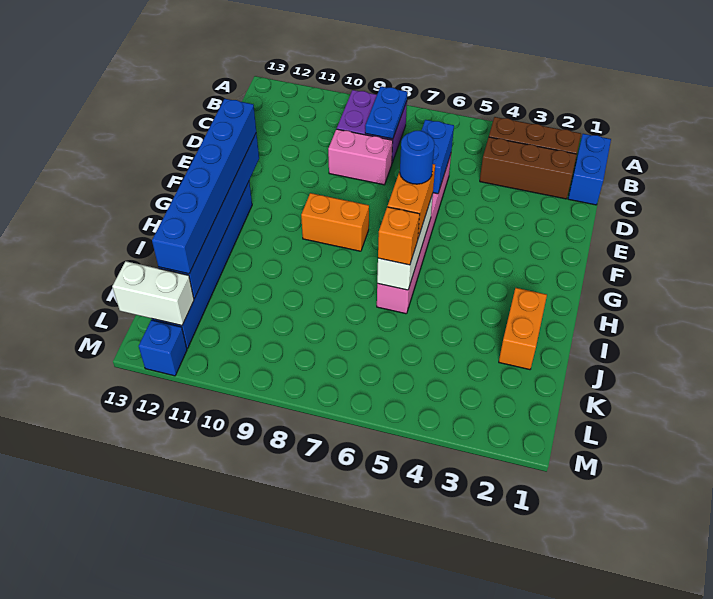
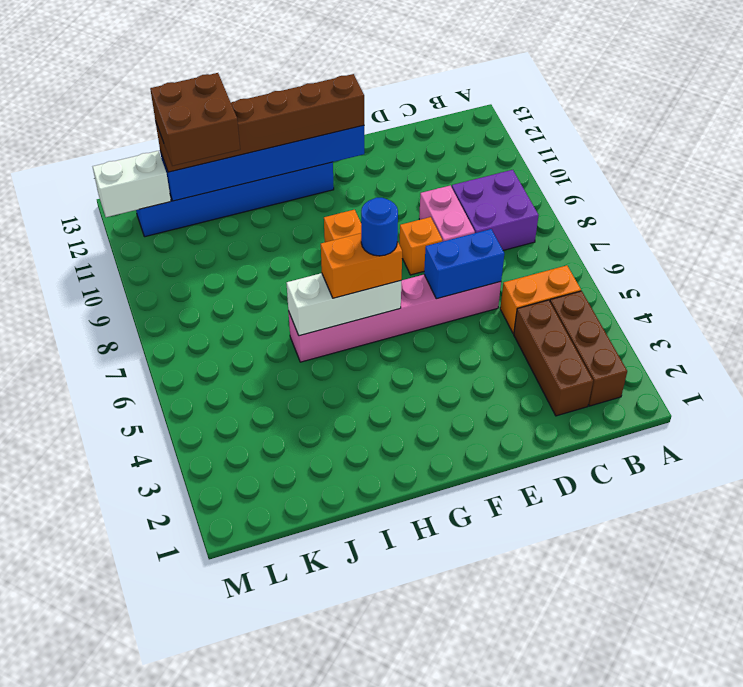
blue 1x2 brick [568,134,611,205] -> none
blue 1x2 plate [365,87,407,139] -> none
blue 1x6 brick [152,99,256,274] -> brown 1x6 brick [156,74,364,172]
orange 1x2 brick [499,288,547,370] -> orange 1x2 brick moved to [500,265,581,334]
orange 1x1 brick [378,207,420,265] -> orange 1x1 brick moved to [400,217,442,275]
none -> brown 2x2 brick [150,73,240,166]
white 1x2 brick [112,261,194,325] -> white 1x2 brick turned to [93,151,171,217]
blue 1x1 brick [139,320,187,376] -> none

